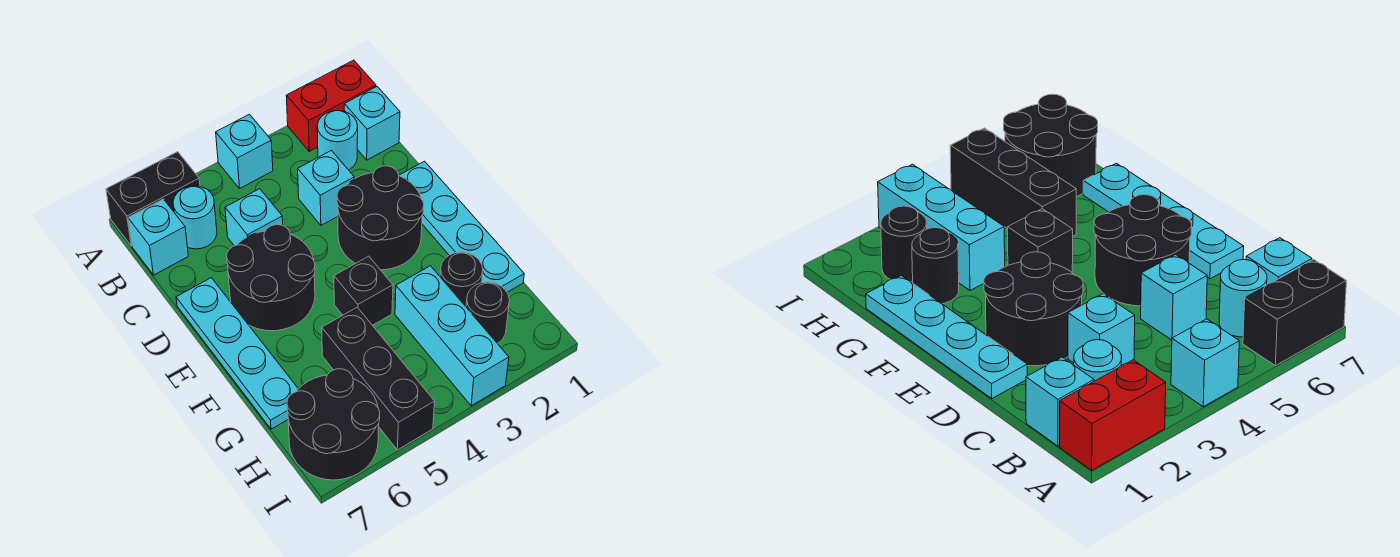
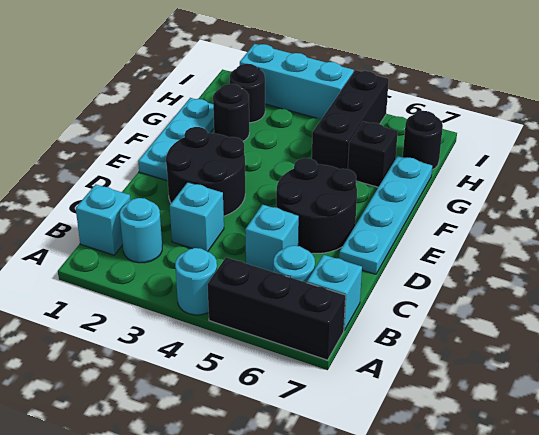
red 1x2 brick [286,60,376,151] -> none
cyan 1x1 brick [216,114,273,189] -> cyan 1x1 round brick [175,248,217,315]
black 1x2 brick [106,152,200,246] -> black 1x3 brick [207,257,346,360]
cyan 1x4 plate [399,161,524,292] -> cyan 1x3 plate [138,98,214,181]
black 1x1 brick [334,256,393,325] -> black 1x1 brick moved to [348,121,398,187]
cyan 1x3 brick [395,266,509,406] -> cyan 1x3 brick turned to [240,44,354,119]
black 2x2 round brick [287,369,380,480] -> black 1x1 round brick [403,111,443,170]

